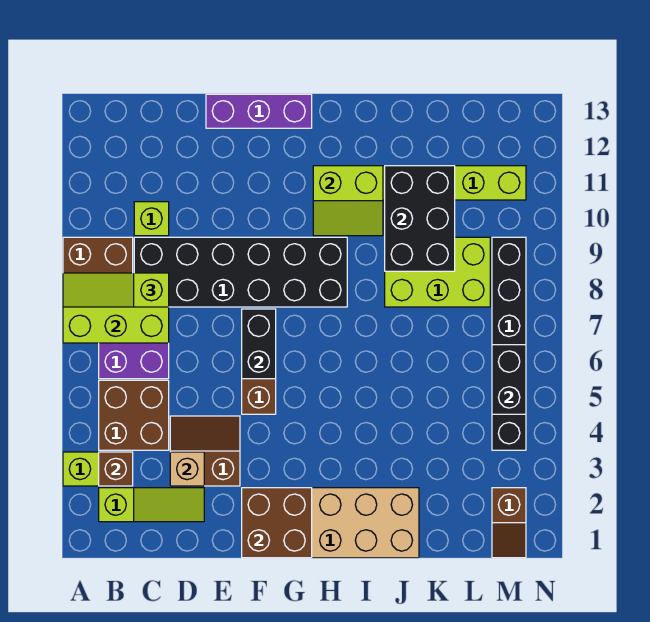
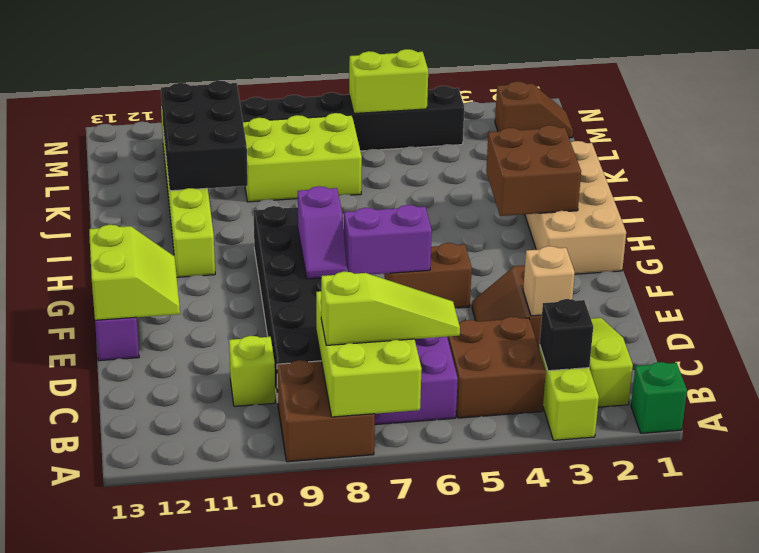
none -> green 1x1 brick [631,362,687,433]
lime 1x3 slope [63,273,169,307] -> lime 1x3 slope turned to [321,272,460,345]
brown 1x1 brick [99,452,133,486] -> black 1x1 brick [540,299,593,371]
brown 2x2 brick [242,488,312,558] -> brown 2x2 brick moved to [486,125,581,216]
black 1x2 brick [242,309,276,379] -> purple 1x2 brick [344,205,432,275]
none -> purple 1x2 slope [298,186,347,279]
lime 2x2 slope [313,166,383,236] -> lime 2x2 slope moved to [89,225,180,320]
lime 2x3 brick [385,237,490,307] -> lime 2x3 brick turned to [243,113,362,202]
black 2x3 brick [385,166,455,271] -> black 2x3 brick turned to [161,81,248,191]
black 1x2 brick [492,345,526,414] -> lime 1x2 brick [349,49,428,113]

